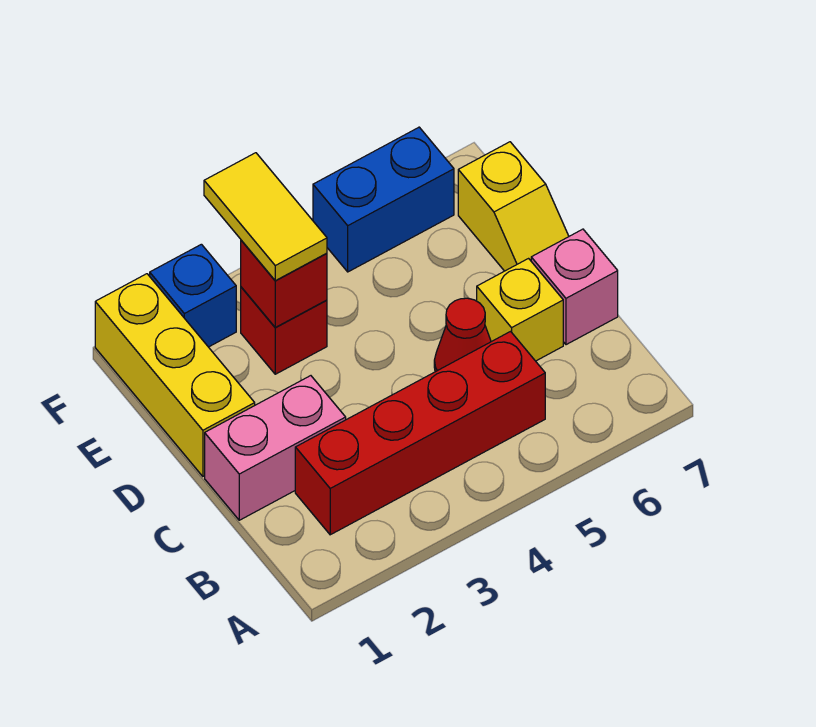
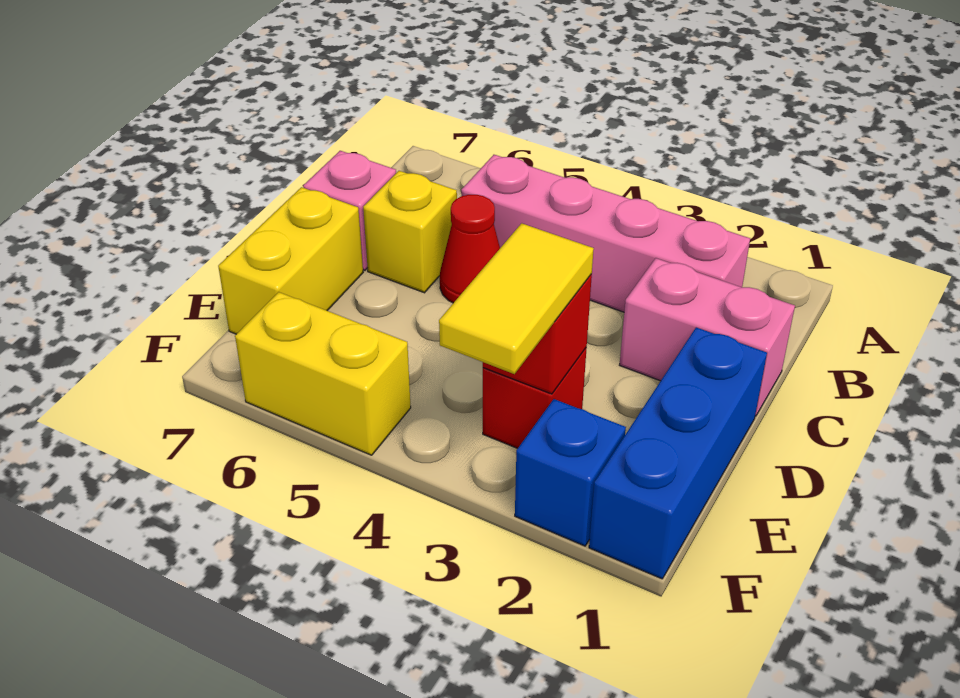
red 1x4 brick [295,332,545,535] -> pink 1x4 brick [461,155,750,312]
yellow 1x3 brick [95,274,255,476] -> blue 1x3 brick [589,327,767,579]
yellow 1x2 slope [458,142,569,271] -> yellow 1x2 brick [218,187,363,334]
blue 1x2 brick [313,127,454,272] -> yellow 1x2 brick [235,292,411,455]

